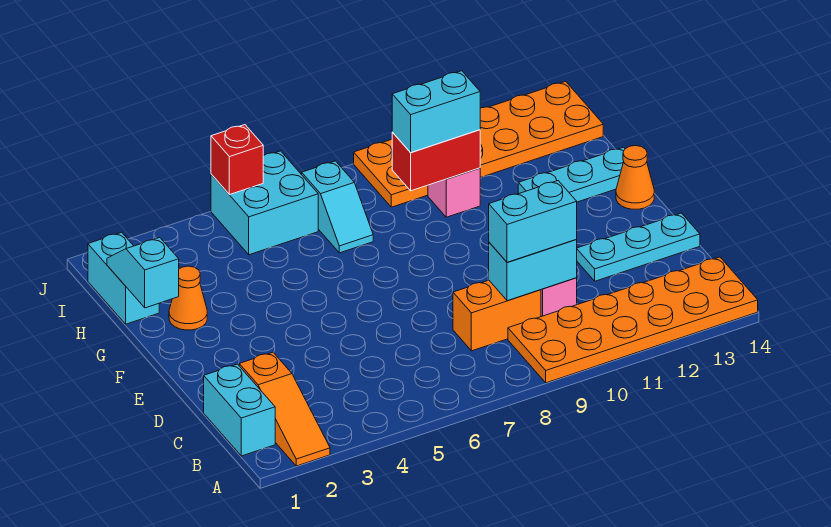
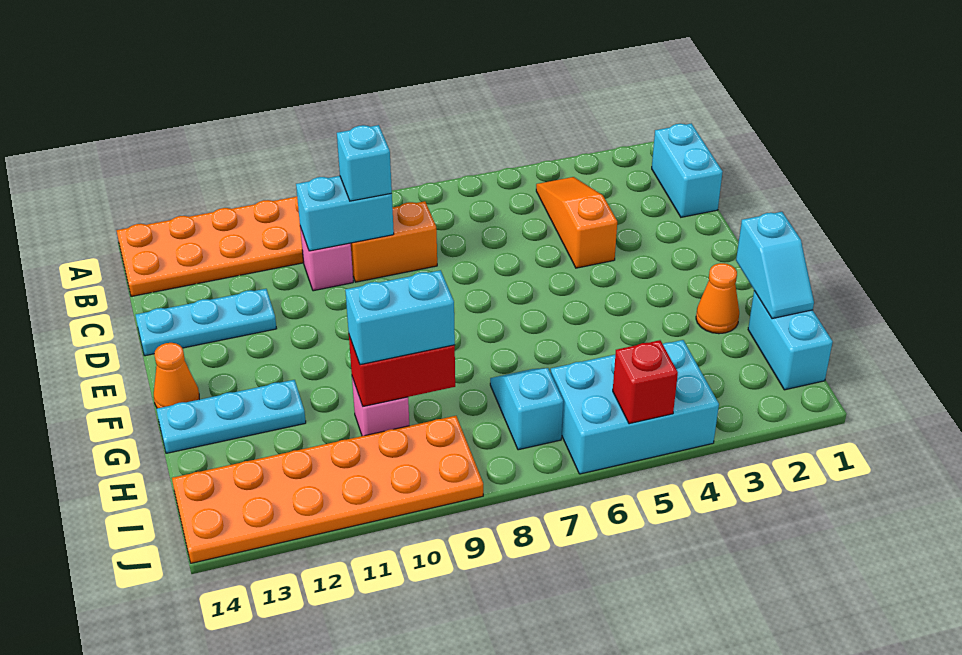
orange 1x3 slope [239,352,330,466] -> orange 1x3 slope moved to [536,177,617,268]
cyan 1x2 brick [489,181,577,262] -> cyan 1x1 brick [337,125,392,201]
cyan 2x2 brick [211,151,318,255] -> cyan 2x3 brick [551,340,719,474]

